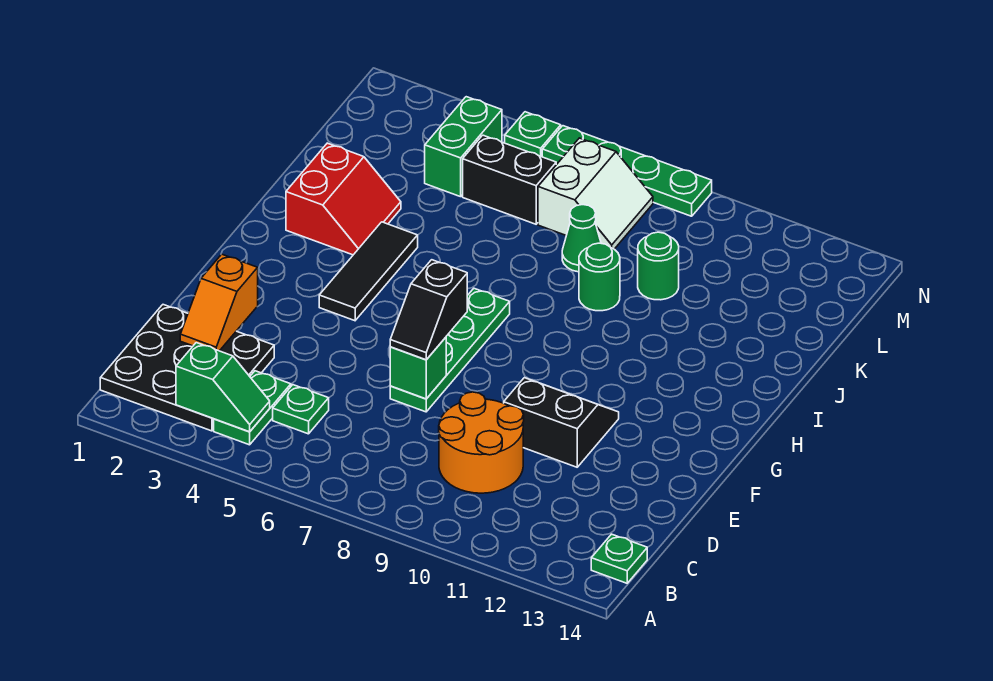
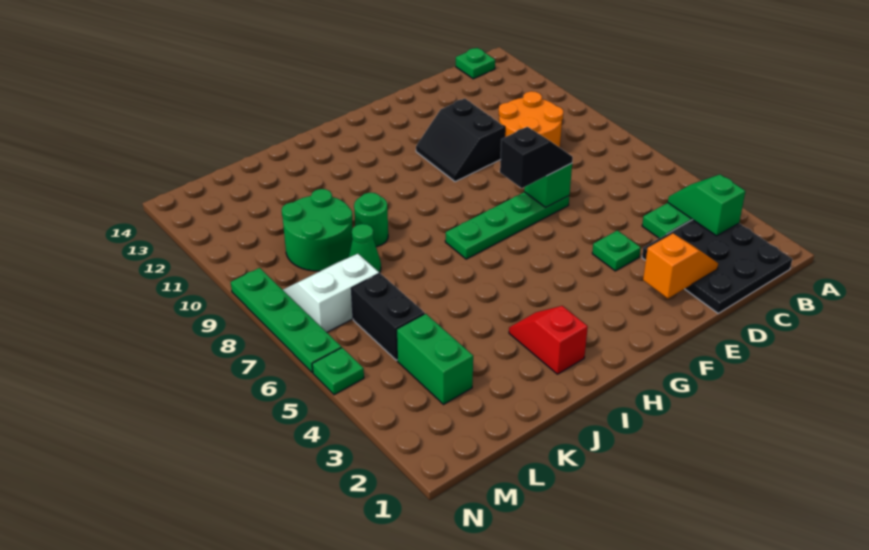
green 1x1 plate [273,385,329,434] -> green 1x1 plate moved to [592,231,641,271]
black 1x3 tile [319,222,418,321] -> none
red 2x2 slope [286,143,401,255] -> red 1x2 slope [509,306,588,374]
green 1x1 round brick [638,232,679,300] -> green 2x2 round brick [282,189,353,271]
green 1x2 brick [425,97,502,197] -> green 1x2 brick turned to [397,314,473,404]

